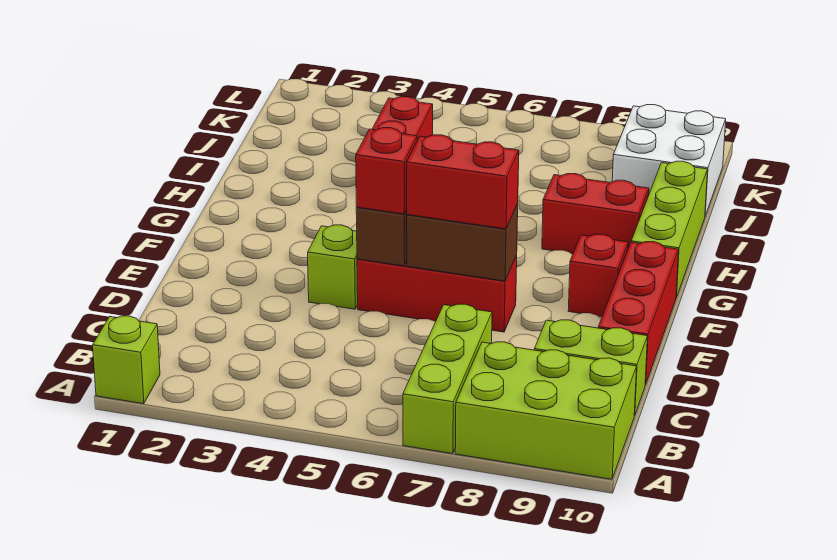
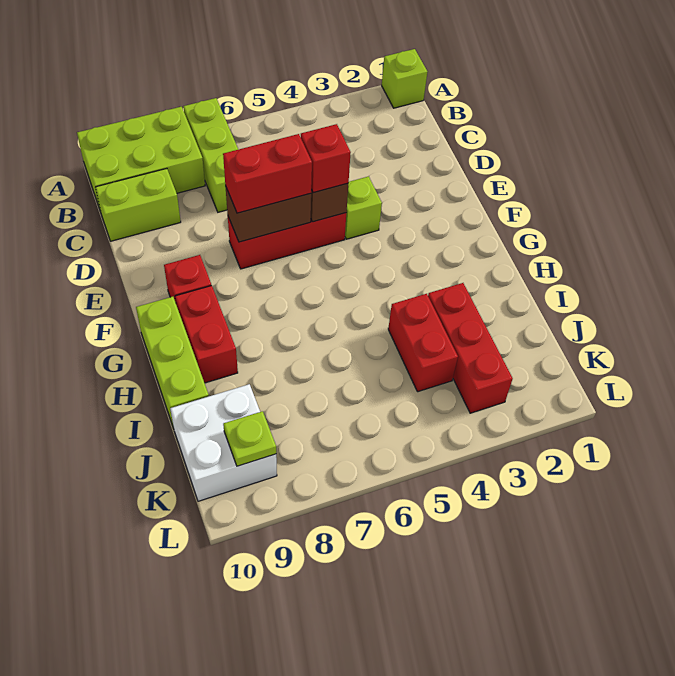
red 1x3 brick [598,242,679,385] -> red 1x3 brick moved to [428,283,513,413]
red 1x2 brick [542,174,649,254] -> red 1x2 brick turned to [175,285,238,383]
none -> lime 1x1 plate [223,411,276,466]

